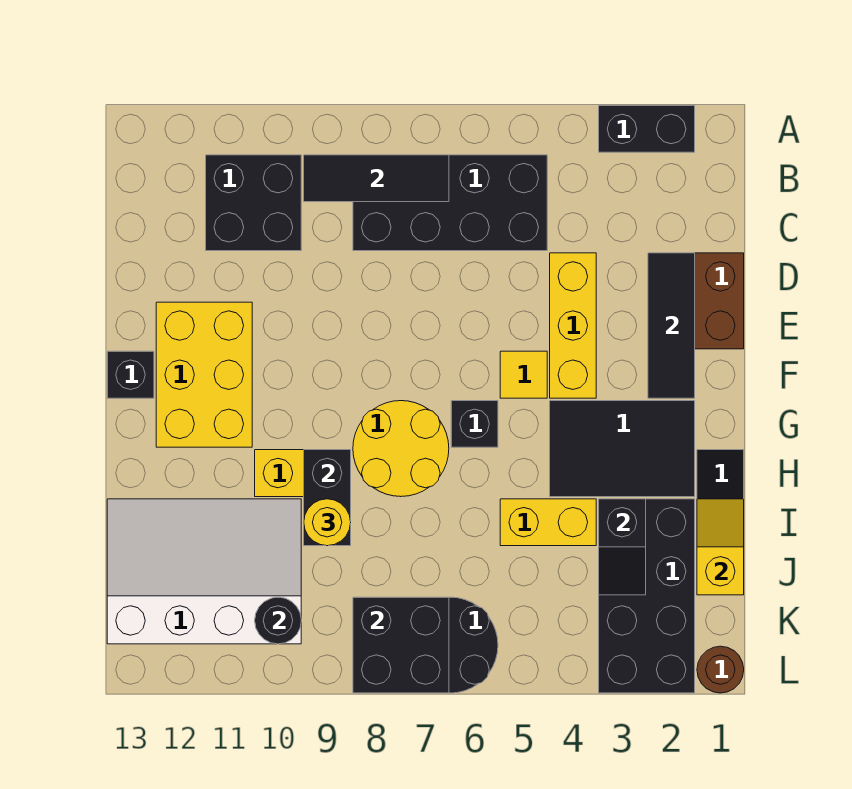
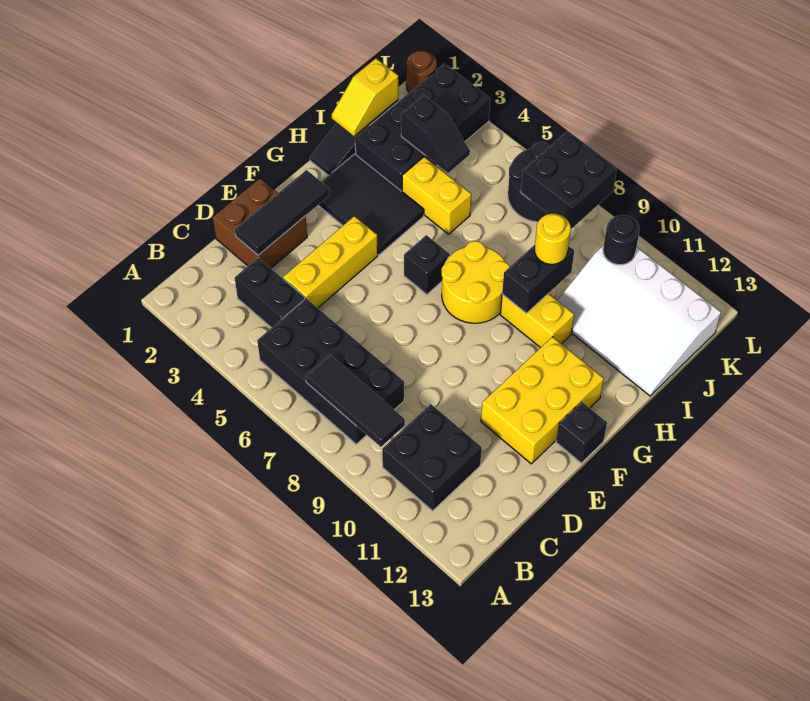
black 1x2 brick [599,106,695,152] -> black 1x2 brick moved to [235,258,305,328]
yellow 1x1 tile [500,351,547,398] -> none
black 1x2 slope [599,499,646,595] -> black 1x2 slope turned to [401,95,470,173]

